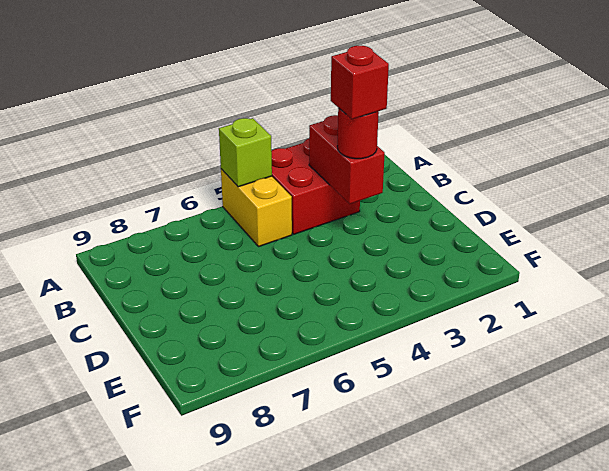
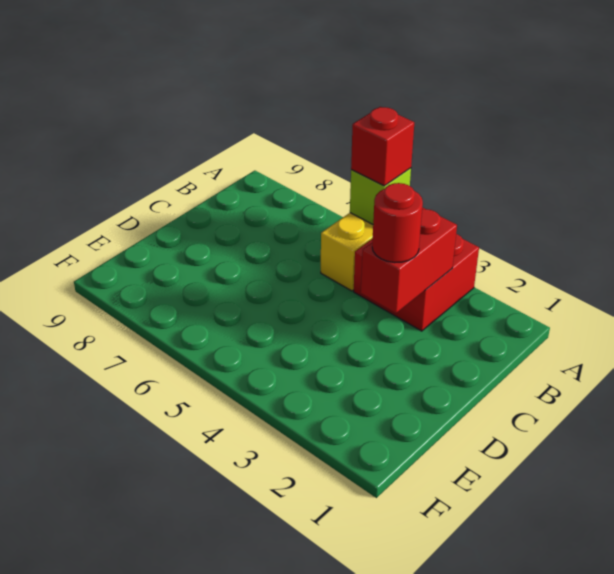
red 1x1 brick [331,46,389,119] -> red 1x1 brick moved to [351,107,414,186]

